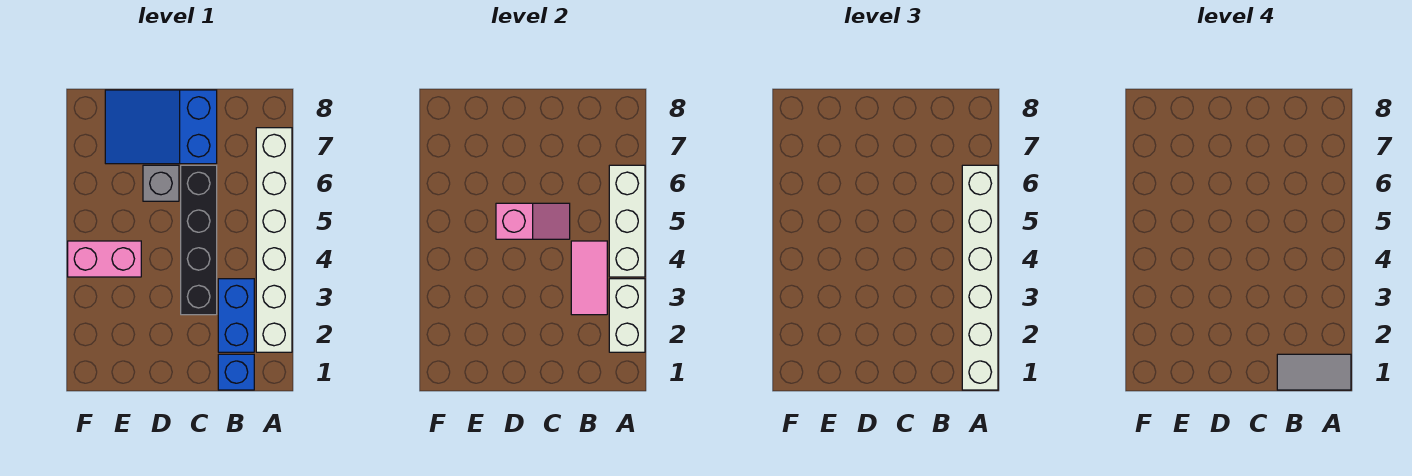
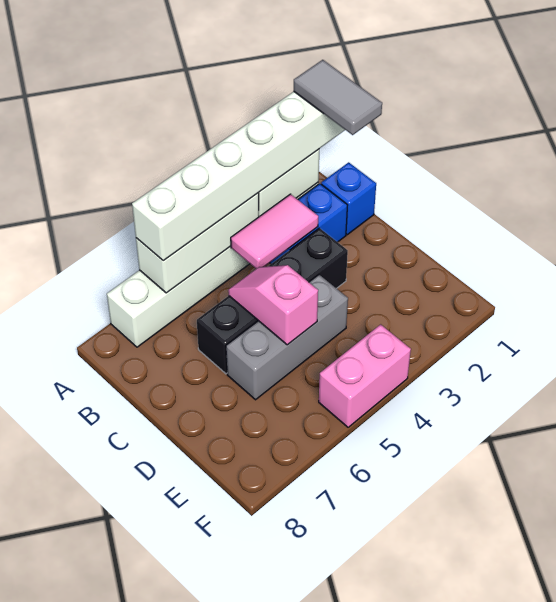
blue 2x3 slope [105,90,217,164] -> none
grey 1x1 brick [143,165,179,201] -> grey 1x3 brick [226,275,348,400]
pink 1x2 brick [68,241,141,277] -> pink 1x2 brick turned to [319,324,411,427]

